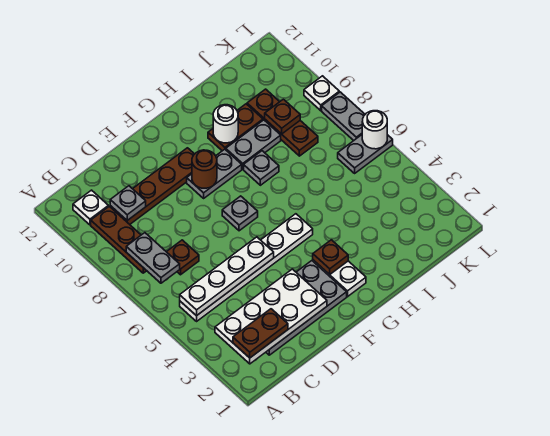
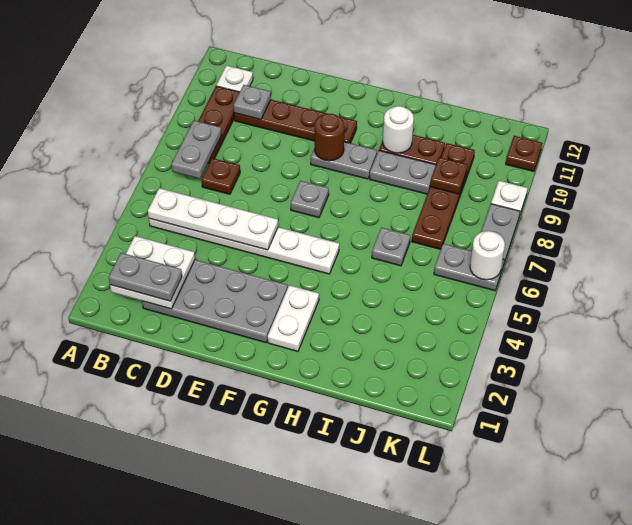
white 2x4 plate [215,269,327,364] -> white 2x2 plate [110,236,195,309]
brown 1x2 plate [233,309,288,358] -> grey 1x2 plate [109,253,182,301]
brown 1x1 plate [313,240,348,275] -> brown 1x1 plate moved to [506,136,542,171]
grey 1x1 plate [244,151,279,185] -> grey 1x1 plate moved to [372,228,410,266]
brown 1x3 plate [247,89,318,156] -> brown 1x4 plate [412,143,475,249]

